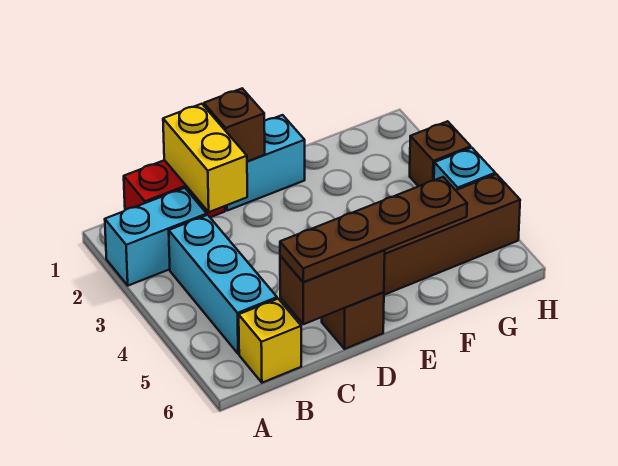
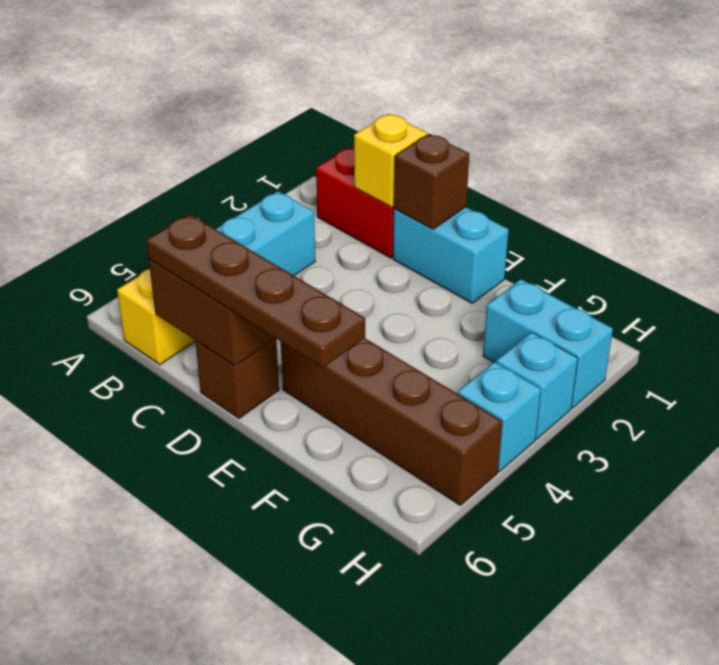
cyan 1x2 brick [105,188,207,286] -> cyan 1x2 brick moved to [483,279,613,408]
yellow 1x2 brick [163,104,247,212] -> yellow 1x1 brick [354,114,427,207]
brown 1x1 brick [410,121,471,186] -> cyan 1x1 brick [496,332,578,439]

